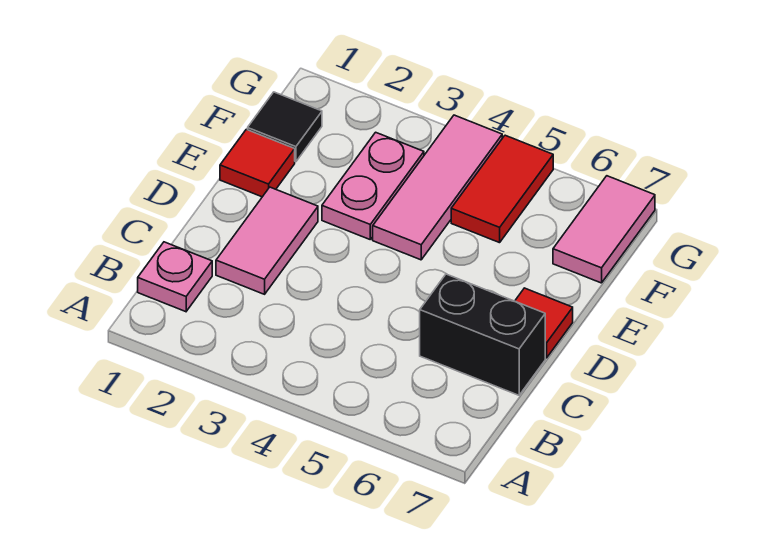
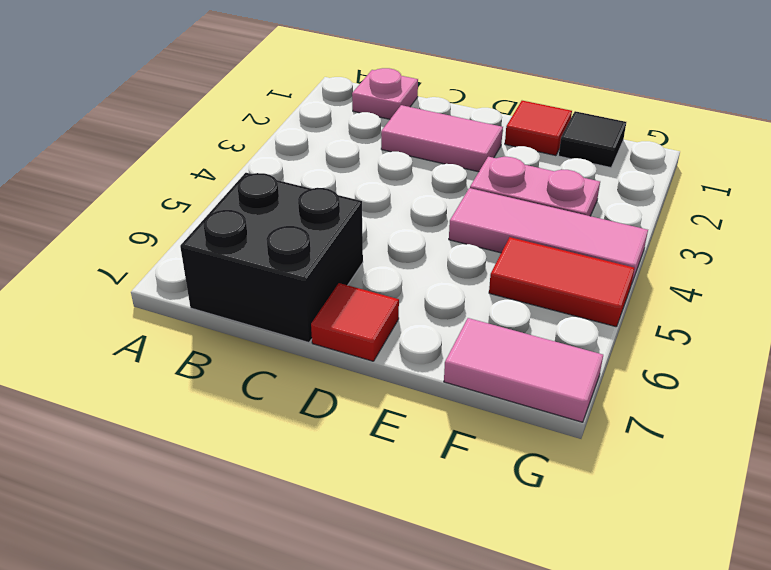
black 1x2 brick [420,274,545,395] -> black 2x2 brick [180,173,363,343]

